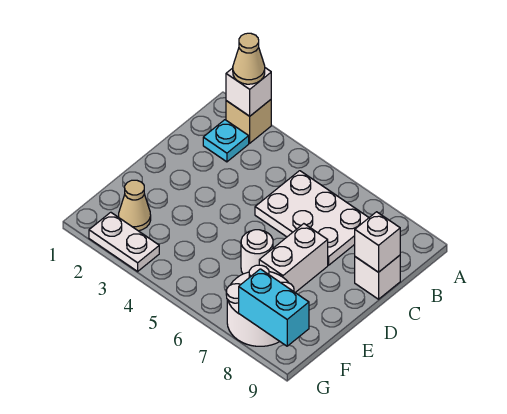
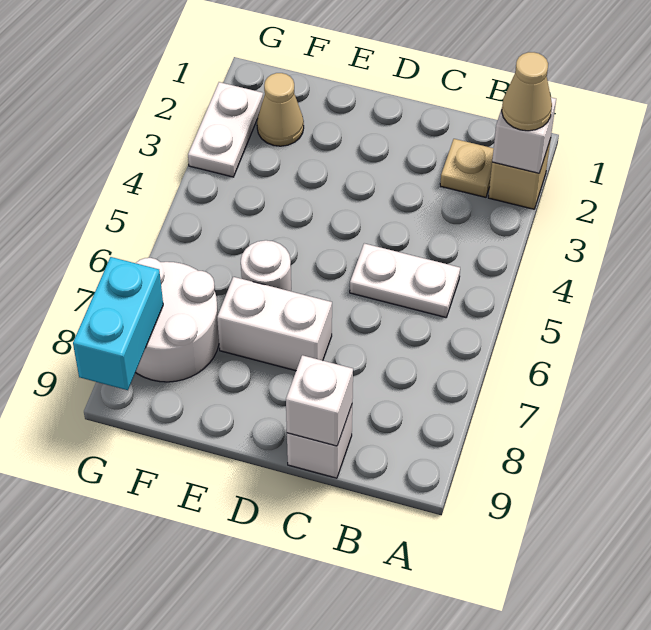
cyan 1x1 plate [203,120,249,162] -> tan 1x1 plate [440,139,494,197]
white 2x3 plate [255,171,369,265] -> white 1x2 plate [350,243,460,317]

